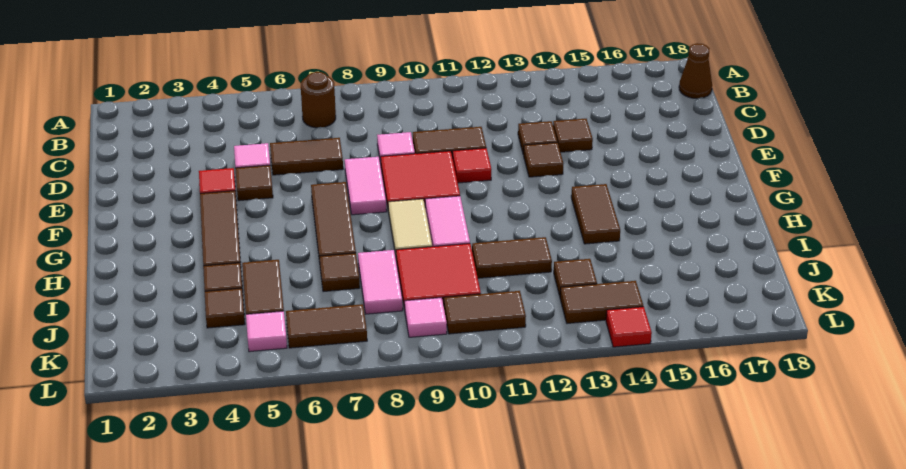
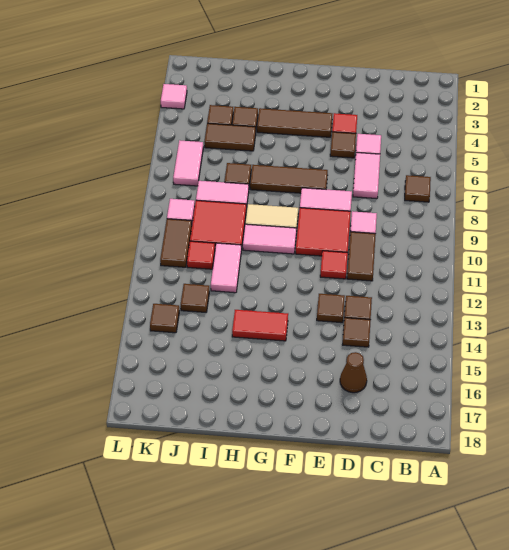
brown 1x1 round brick [301,72,336,128] -> brown 1x1 tile [405,175,431,202]
brown 1x1 cone [679,43,712,98] -> brown 1x1 cone moved to [340,352,367,393]
brown 1x2 tile [270,138,343,175] -> pink 1x2 tile [353,153,380,199]
brown 1x2 tile [571,184,620,244] -> red 1x2 tile [232,310,288,341]
brown 1x2 tile [472,237,552,278] -> pink 1x2 tile [211,243,241,293]
pink 1x1 tile [246,311,287,352] -> pink 1x1 tile moved to [161,84,187,109]
brown 1x2 tile [286,304,367,348] -> pink 1x2 tile [173,140,203,186]
brown 1x2 tile [560,281,643,323] -> brown 1x1 tile [150,304,179,333]
red 1x1 tile [606,307,652,347] -> red 1x1 tile moved to [187,241,215,269]

